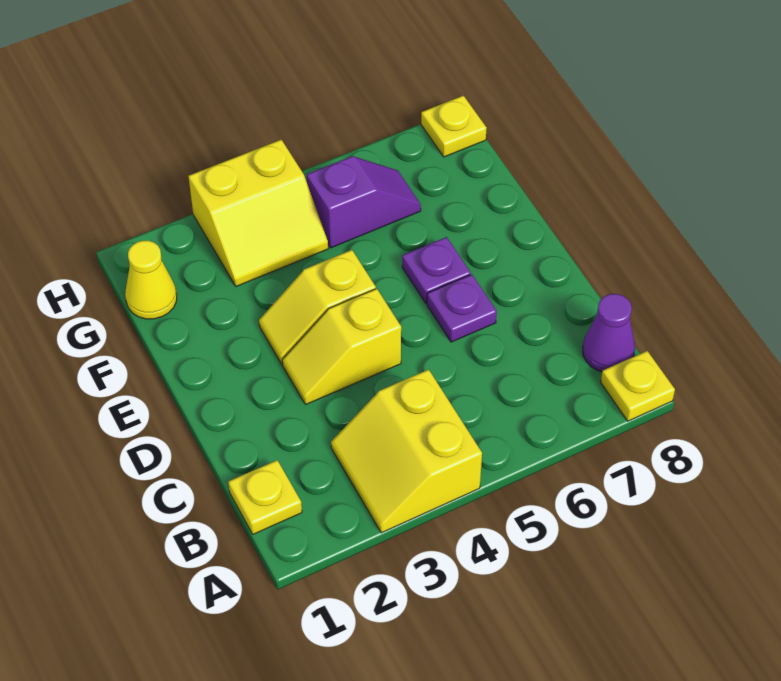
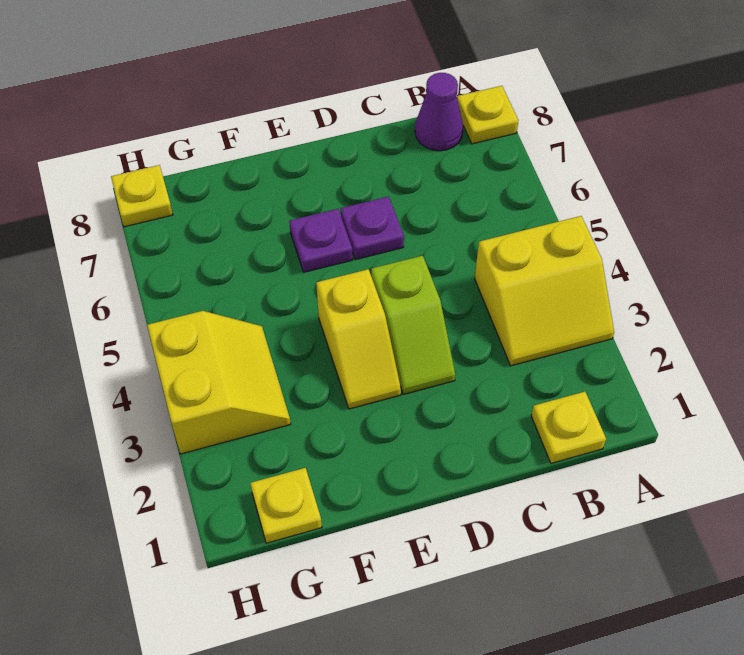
yellow 1x2 slope [282,289,401,404] -> lime 1x2 slope [371,256,455,394]
yellow 1x1 cone [125,241,177,319] -> yellow 1x1 plate [250,468,322,543]
purple 1x2 slope [307,156,421,248] -> none

